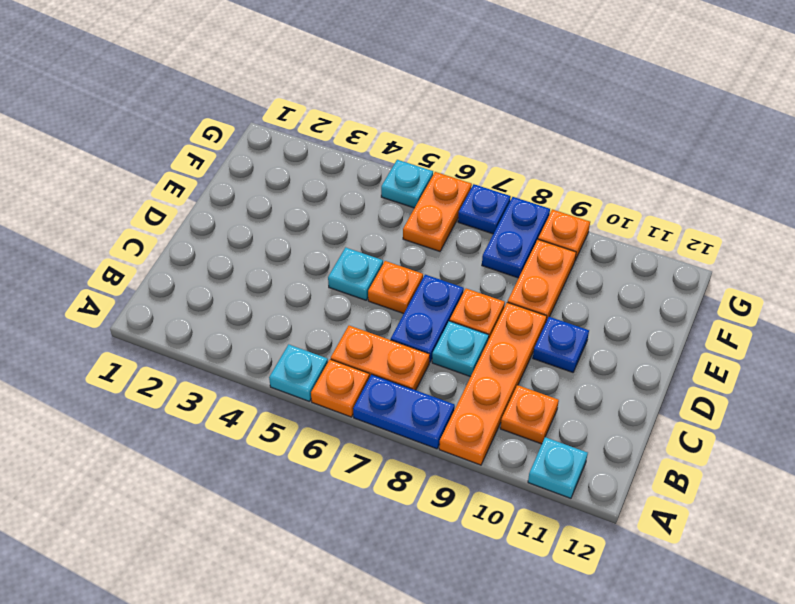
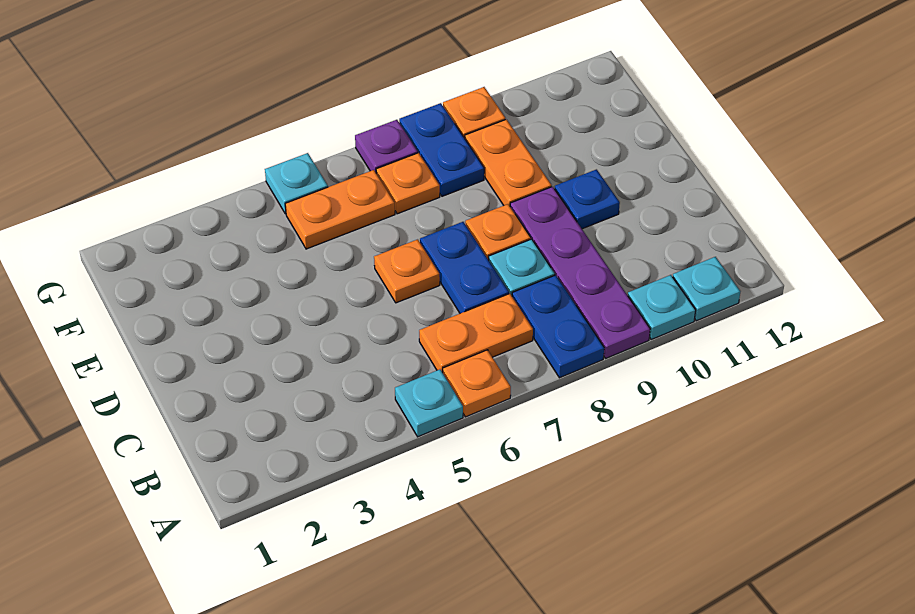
blue 1x2 plate [353,374,455,449] -> blue 1x2 plate turned to [512,275,604,378]
orange 1x4 plate [439,302,547,465] -> purple 1x4 plate [510,187,650,358]
orange 1x1 plate [500,385,559,444] -> orange 1x1 plate moved to [376,153,440,214]
cyan 1x1 plate [328,247,383,300] -> cyan 1x1 plate moved to [628,275,696,339]
orange 1x2 plate [403,172,472,251] -> orange 1x2 plate turned to [285,170,395,249]
blue 1x1 plate [458,184,511,234] -> purple 1x1 plate [355,120,418,172]

